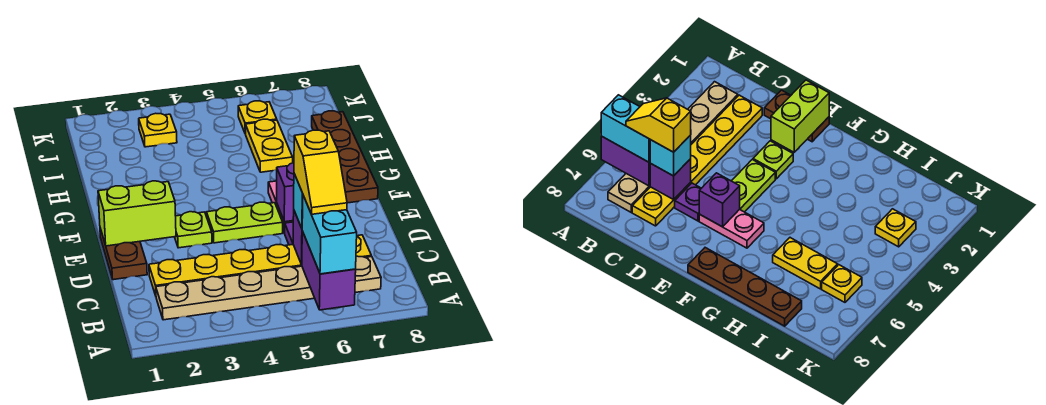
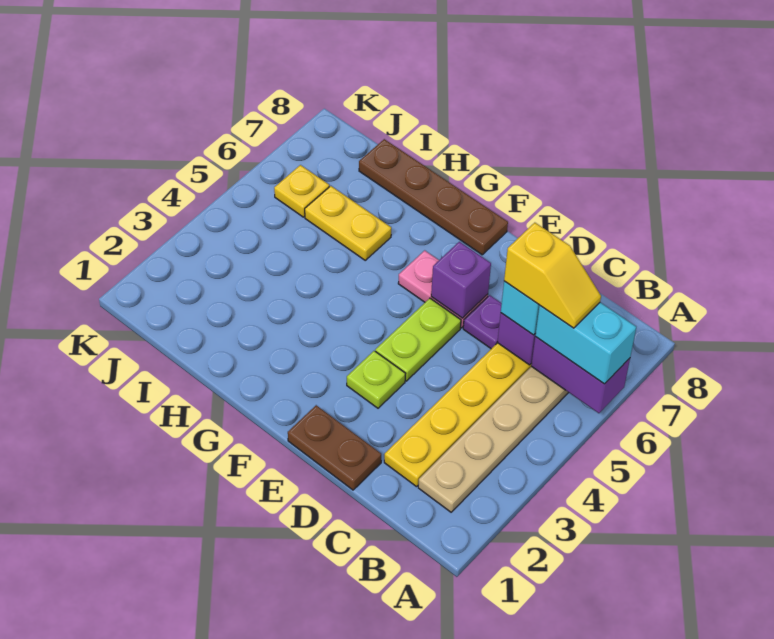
lime 1x2 brick [98,181,176,246] -> none
yellow 1x1 plate [139,113,177,147] -> none

